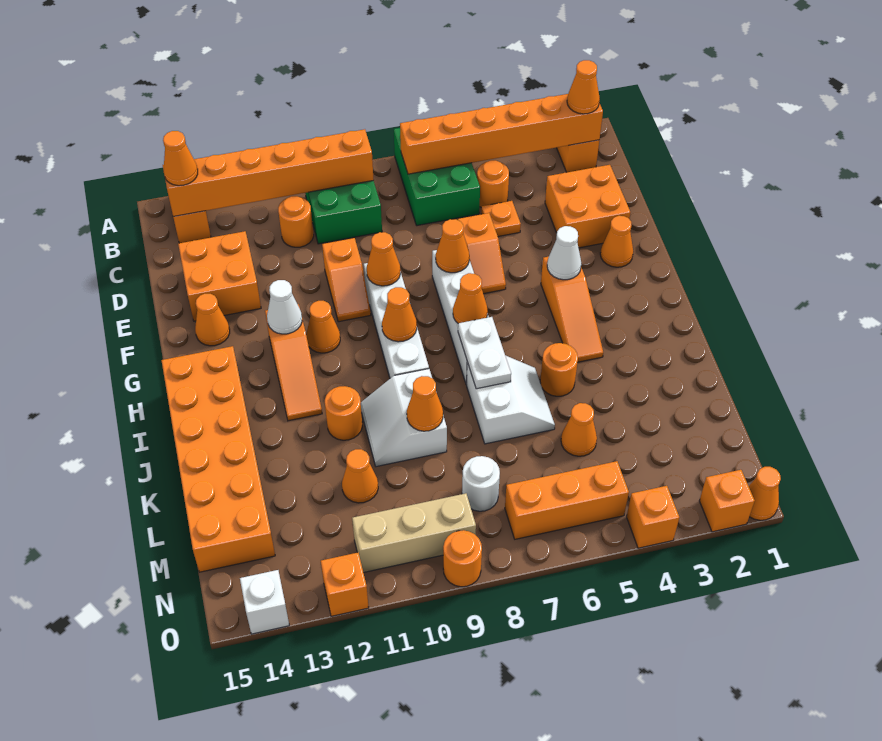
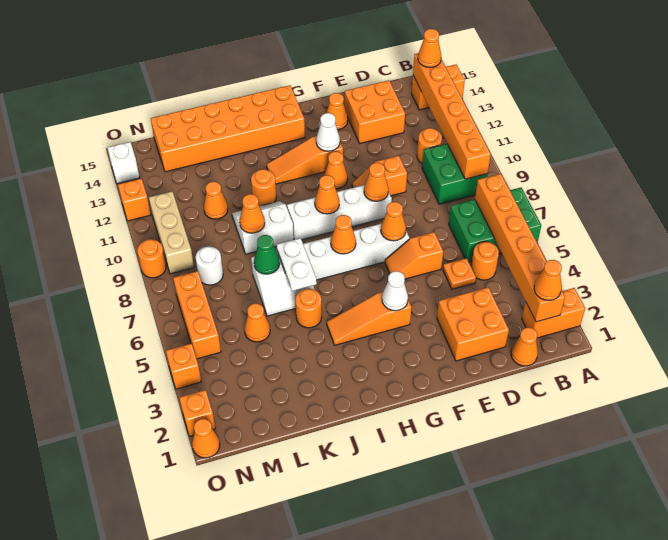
orange 1x1 cone [600,216,633,267] -> orange 1x1 cone moved to [511,328,538,366]
white 1x2 plate [458,317,511,389] -> white 1x2 plate turned to [276,238,317,291]
none -> green 1x1 cone [254,235,280,274]

